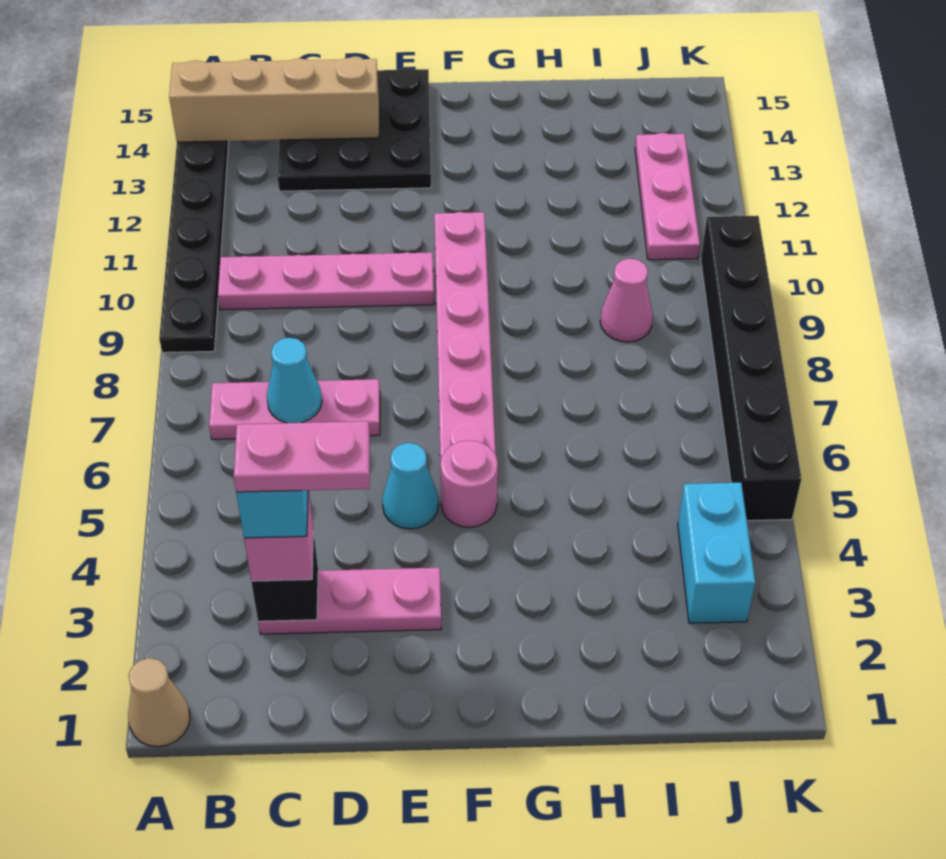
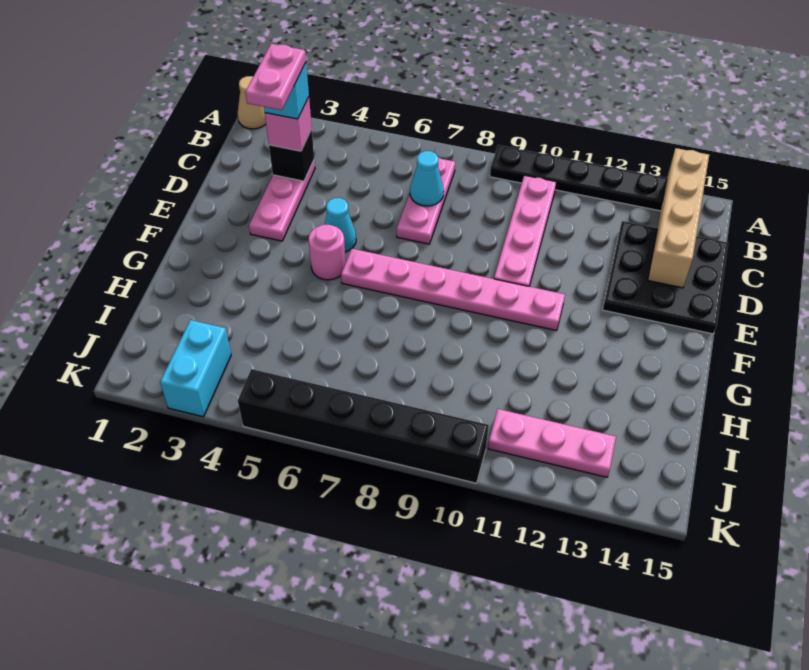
pink 1x1 cone [600,259,653,342] -> none
cyan 1x2 brick [678,483,755,623] -> cyan 1x2 brick turned to [160,320,231,417]

